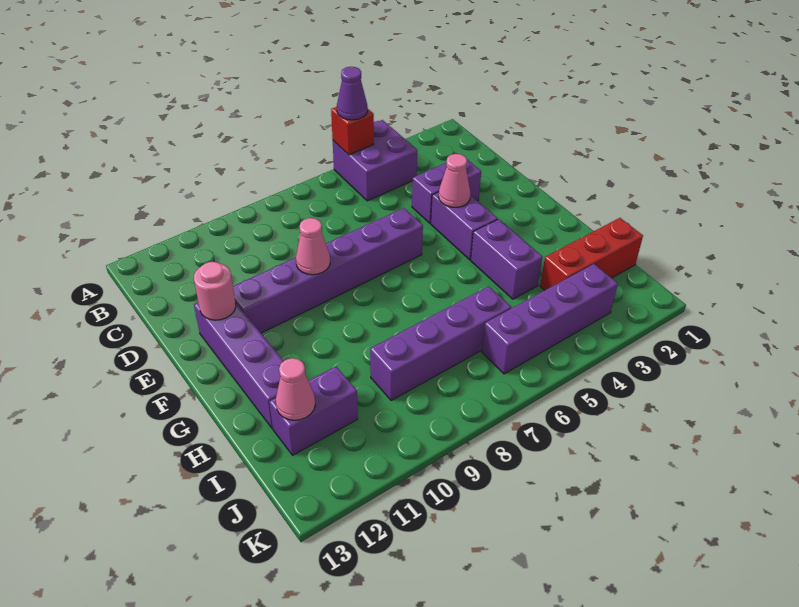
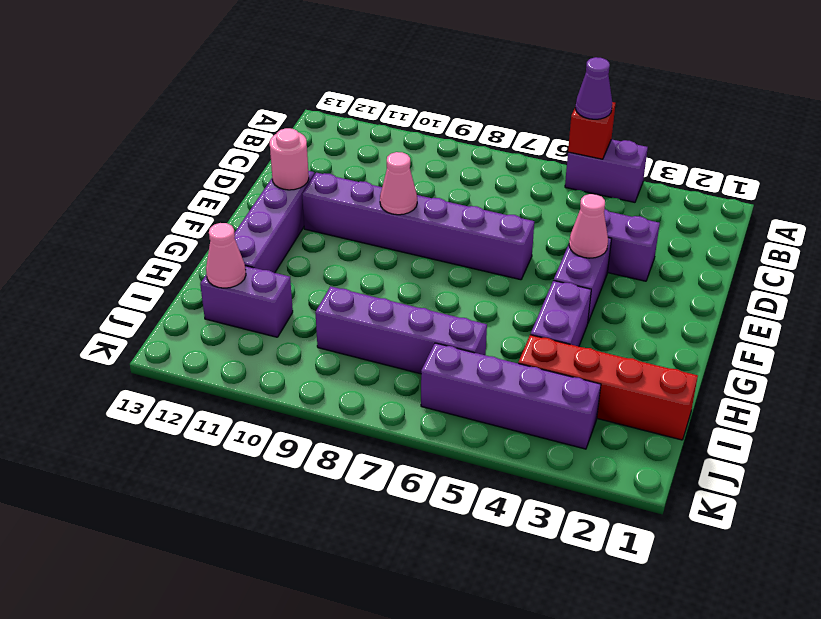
purple 2x2 brick [333,120,417,201] -> purple 1x2 brick [565,139,648,202]
red 1x3 brick [540,218,643,290] -> red 1x4 brick [518,335,698,440]

